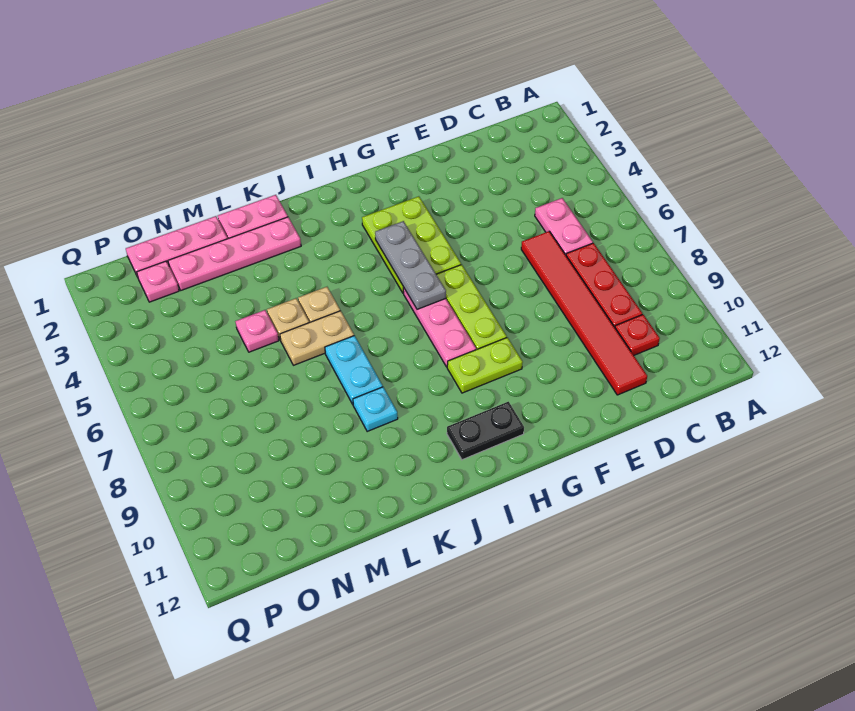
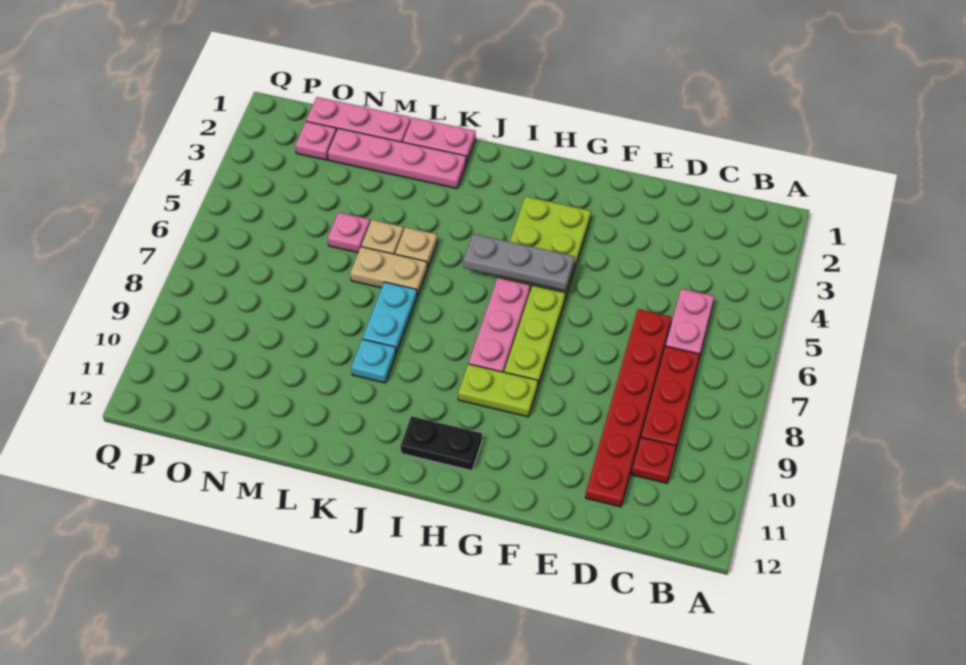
red 1x6 tile [521,231,647,395] -> red 1x6 plate [586,309,671,507]
grey 1x3 plate [375,221,446,309] -> grey 1x3 plate turned to [463,234,575,291]

